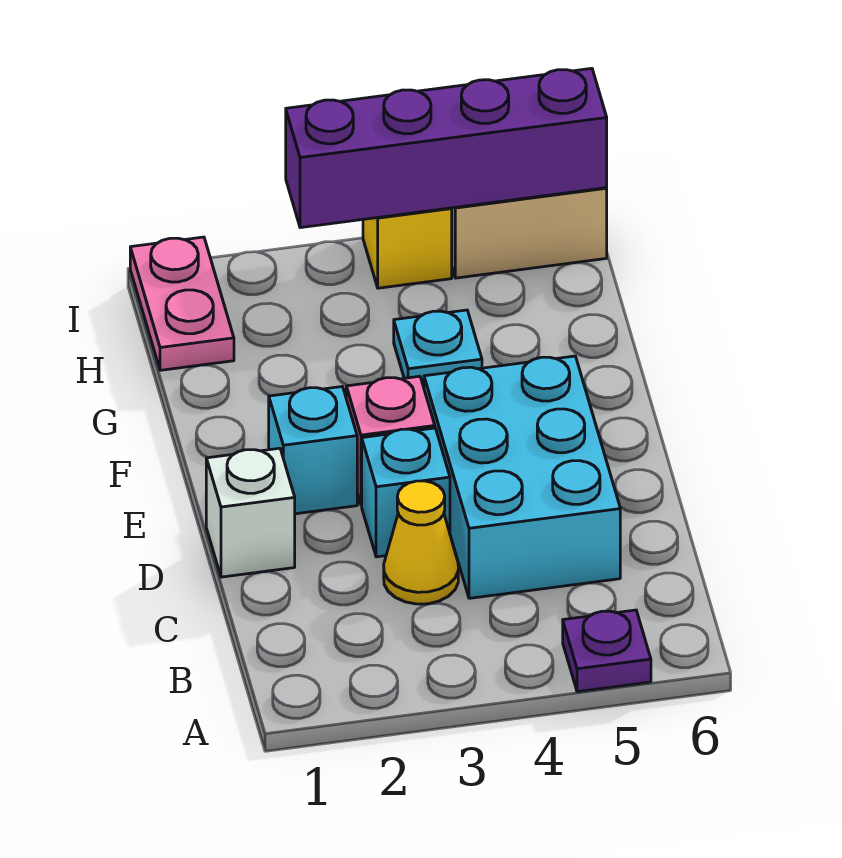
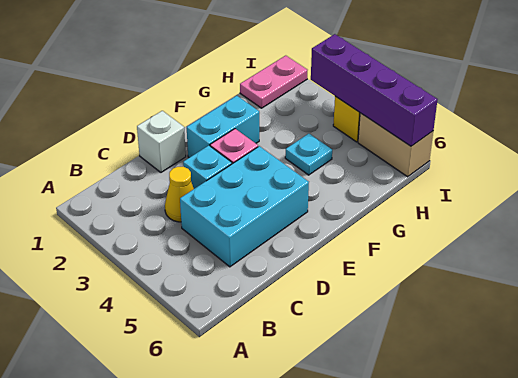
purple 1x1 plate [563,610,651,692] -> none
cyan 1x1 brick [269,387,357,514] -> cyan 1x2 brick [187,96,259,158]

